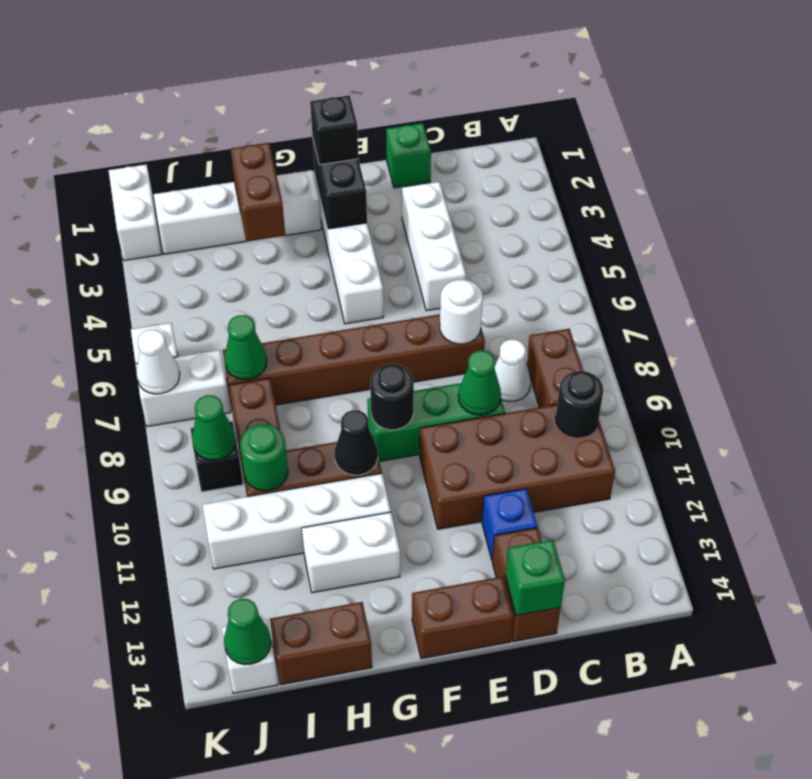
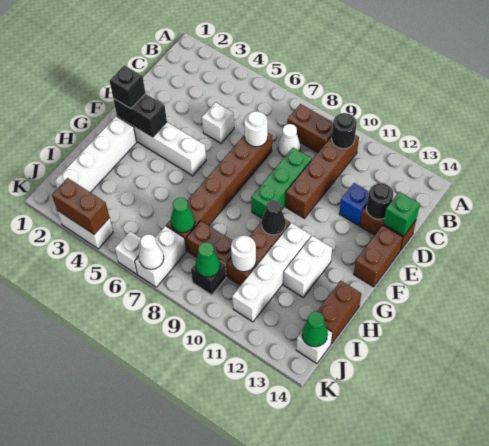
brown 2x4 brick [420,405,615,529] -> brown 1x4 brick [285,135,359,218]
green 1x1 brick [386,123,431,188] -> none
white 1x3 brick [402,182,466,311] -> white 1x1 brick [202,102,234,143]
green 1x1 cone [458,350,501,415] -> none
black 1x1 round brick [370,364,414,430] -> black 1x1 round brick moved to [367,183,393,219]
brown 1x2 brick [231,143,285,242] -> brown 1x2 brick moved to [52,178,110,234]
green 1x1 round brick [240,424,288,491] -> white 1x1 round brick [231,235,256,272]
white 1x2 brick [109,164,162,261] -> white 1x2 brick moved to [57,211,113,249]

